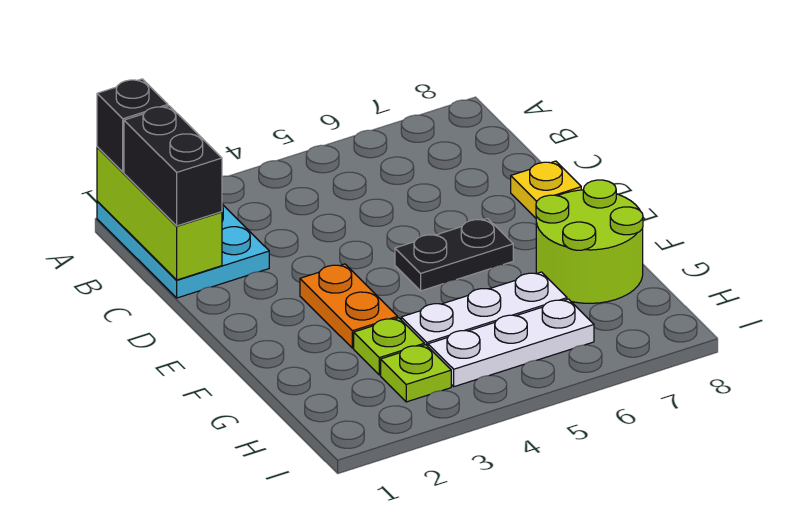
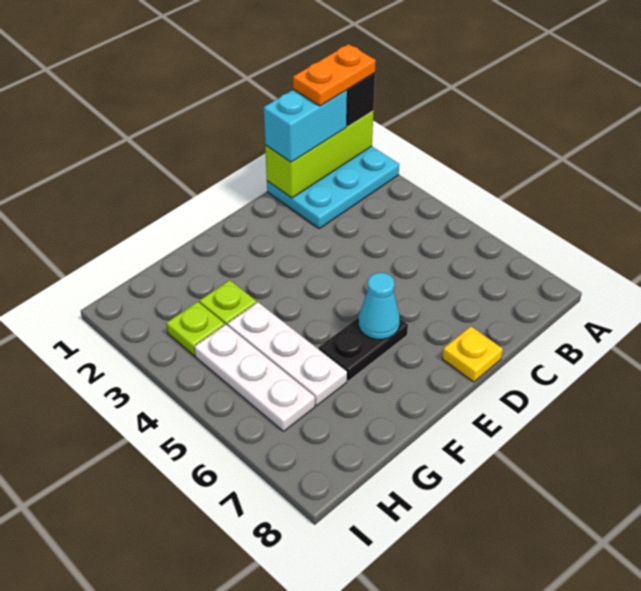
black 1x2 brick [124,106,222,226] -> cyan 1x2 brick [264,89,347,162]
orange 1x2 plate [300,264,398,348] -> orange 1x2 plate moved to [293,44,376,106]
black 1x2 plate [395,219,513,291] -> black 1x2 plate turned to [319,318,408,381]
none -> cyan 1x1 cone [358,273,400,339]
lime 2x2 round brick [536,180,643,303] -> none

